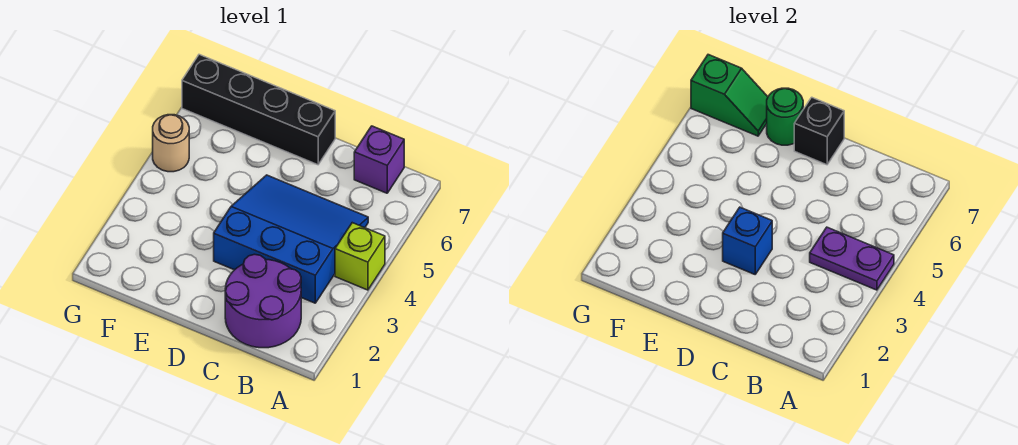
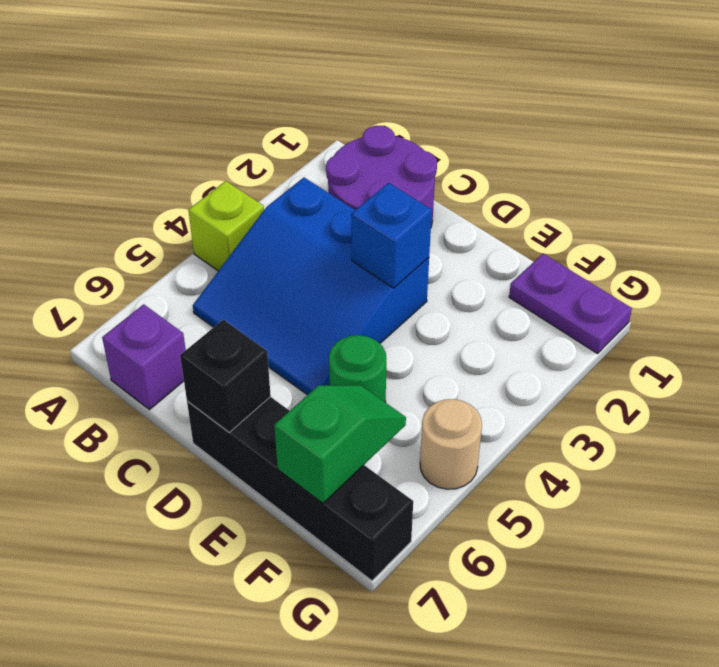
purple 1x2 plate [810,227,894,290] -> purple 1x2 plate moved to [509,254,632,354]
green 1x1 round brick [767,88,803,145] -> green 1x1 round brick moved to [329,335,386,403]
green 1x2 slope [691,55,768,136] -> green 1x2 slope turned to [274,385,406,503]

